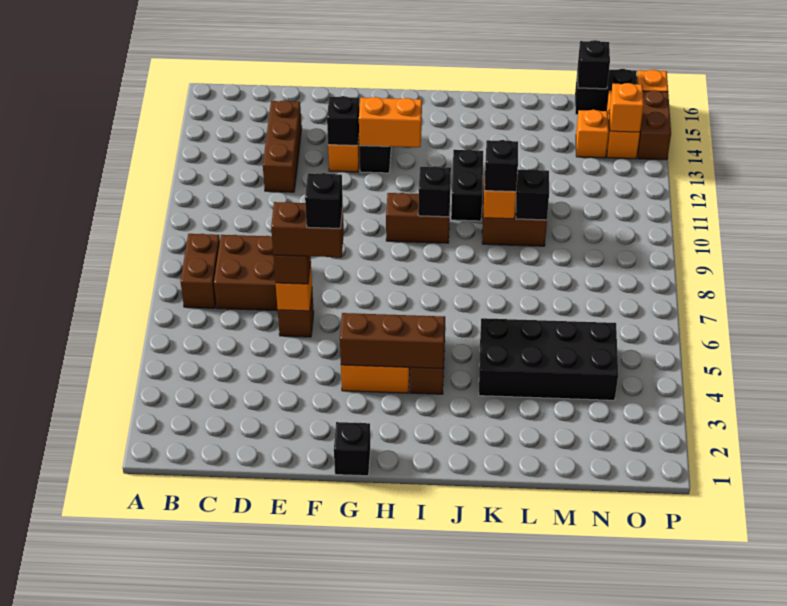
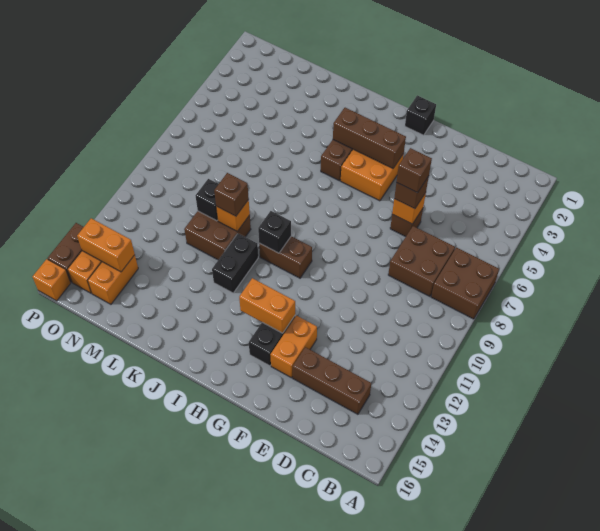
brown 1x2 brick [180,234,220,308] -> brown 2x2 brick [431,248,499,319]
brown 1x3 brick [263,100,302,192] -> brown 1x3 brick turned to [293,347,371,414]
brown 1x2 brick [271,202,344,257] -> brown 1x1 brick [396,148,432,193]
black 1x1 brick [305,173,343,229] -> none
black 1x1 brick [327,96,359,145] -> none
black 2x4 brick [479,318,618,400] -> none
black 1x1 brick [485,140,518,192] -> brown 1x1 brick [214,173,249,216]
orange 1x1 brick [576,110,609,158] -> orange 1x2 brick [88,255,138,304]
black 1x2 brick [575,69,637,115] -> none
black 1x1 brick [577,40,610,89] -> none
orange 1x1 brick [609,83,644,132] -> orange 1x2 brick [77,218,135,272]

